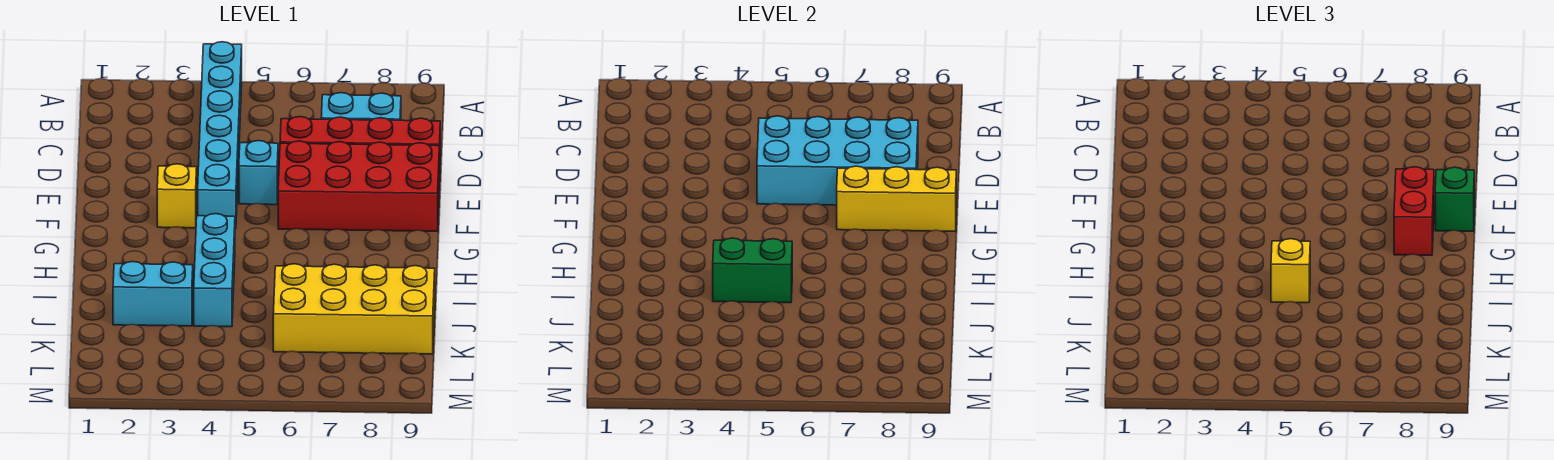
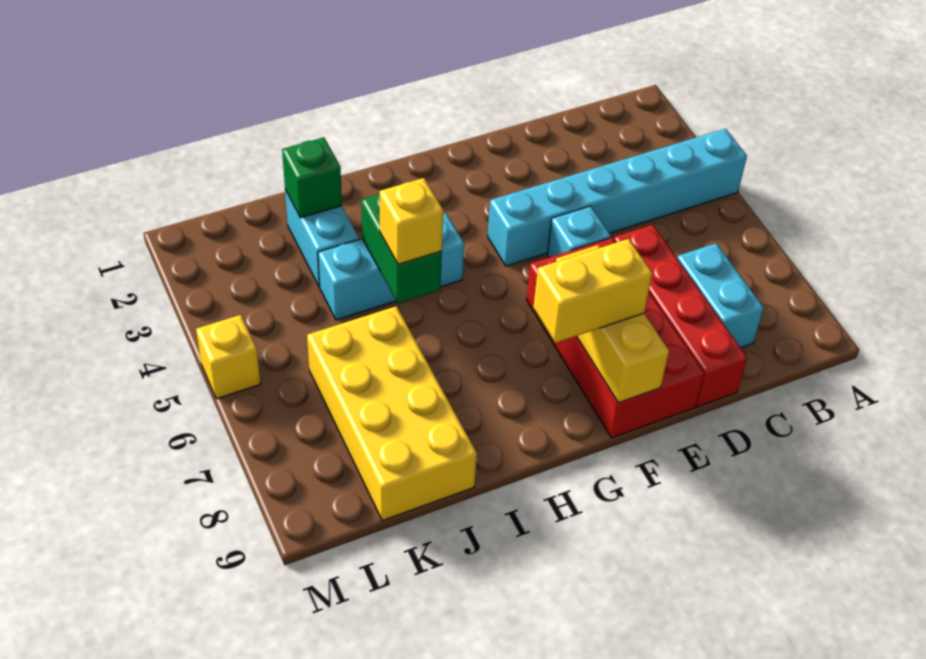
cyan 2x4 brick [757,116,918,205] -> none
yellow 1x1 brick [157,164,197,228] -> yellow 1x1 brick moved to [196,315,261,399]
red 1x2 brick [1394,167,1434,255] -> yellow 1x2 brick [533,239,652,343]
green 1x1 brick [1435,167,1474,231] -> green 1x1 brick moved to [282,137,342,218]

